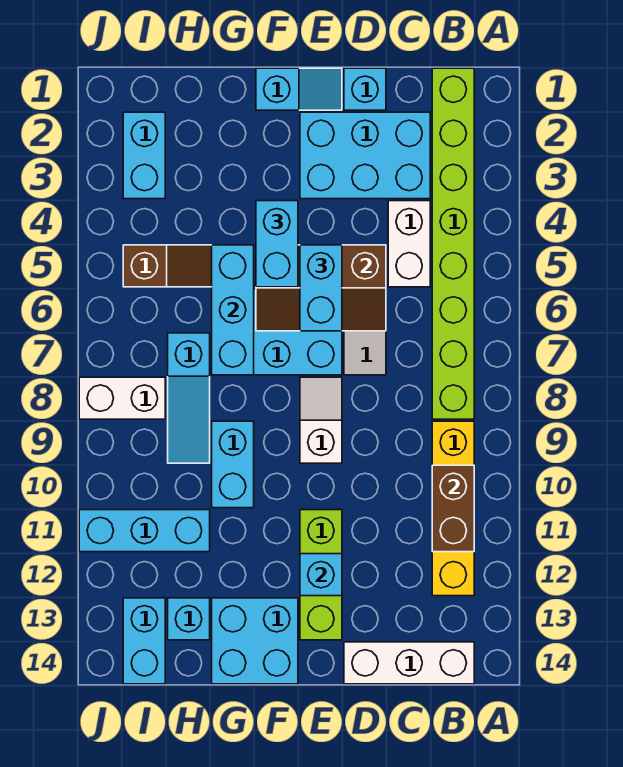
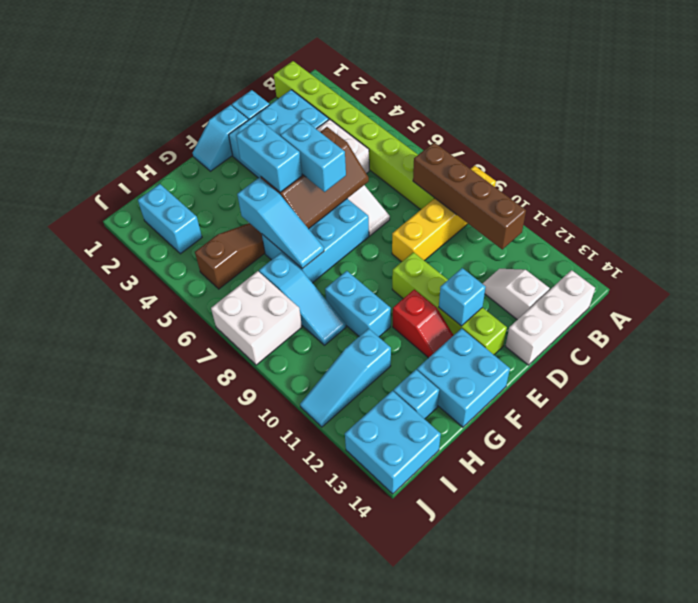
yellow 1x4 brick [432,421,474,596] -> yellow 1x4 brick turned to [392,166,496,262]
brown 1x2 brick [432,465,474,552] -> brown 1x4 brick [413,143,526,249]
cyan 1x2 slope [256,68,342,110] -> cyan 1x2 slope turned to [193,105,248,171]
white 1x2 slope [300,377,342,463] -> white 1x2 slope moved to [483,269,549,320]
lime 1x3 brick [300,510,342,640] -> lime 1x4 brick [392,252,507,355]
none -> red 1x2 slope [393,289,454,358]
cyan 1x3 brick [212,245,254,375] -> cyan 1x3 slope [237,177,324,269]
cyan 1x3 brick [79,510,210,552] -> cyan 1x3 slope [300,329,391,427]
white 1x2 brick [79,377,165,419] -> white 2x2 brick [211,271,302,365]
cyan 1x2 brick [123,598,165,684] -> cyan 2x2 brick [345,391,441,494]

